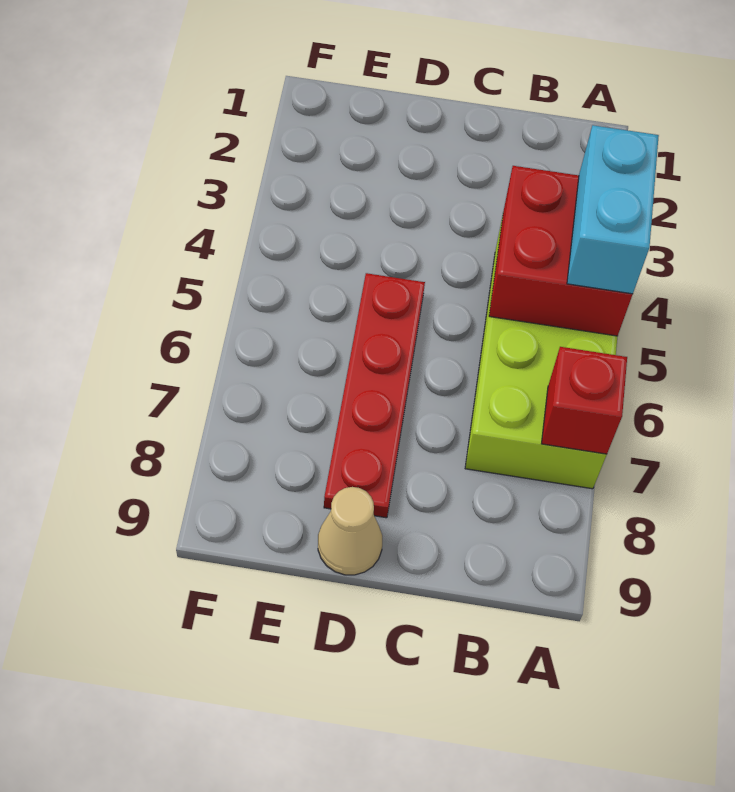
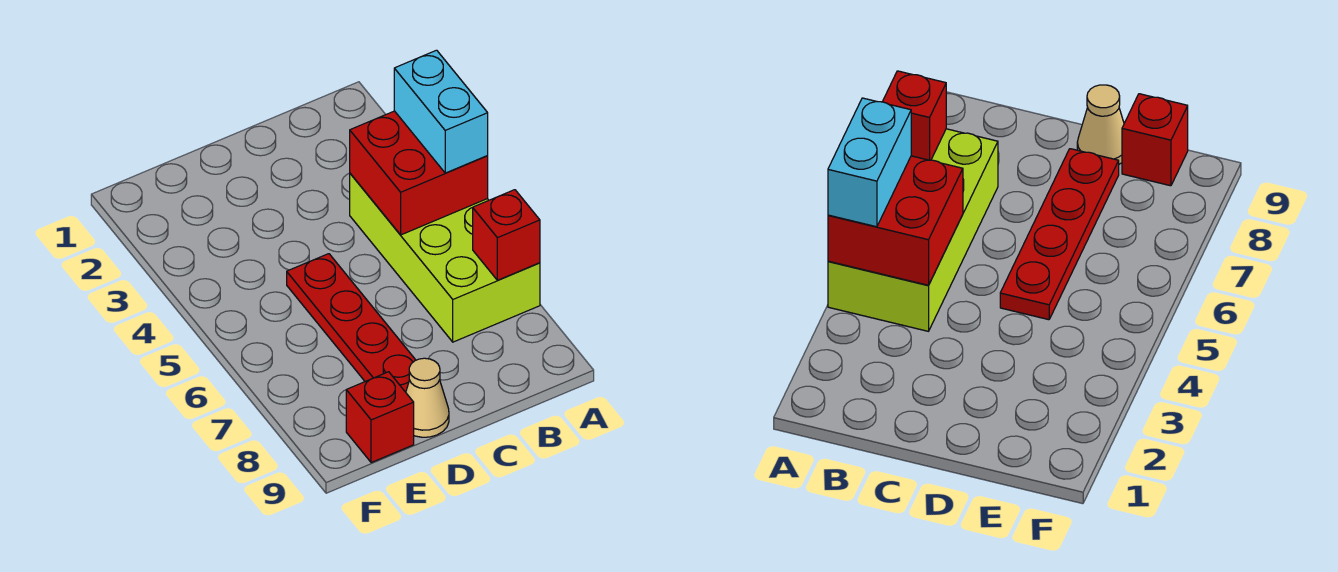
none -> red 1x1 brick [346,372,414,463]

